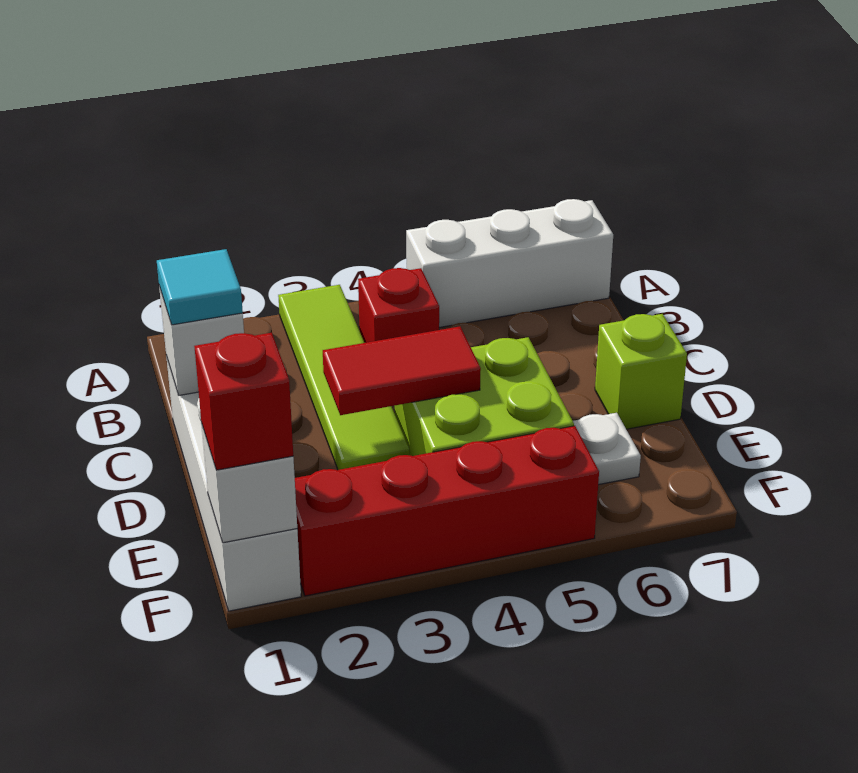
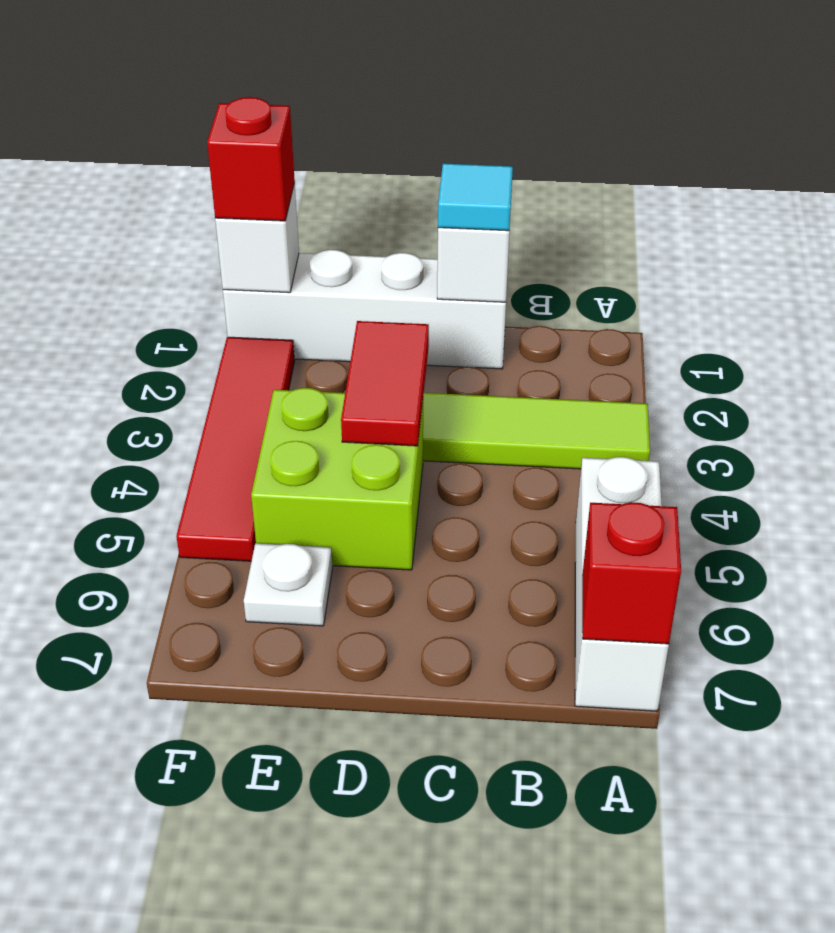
red 1x1 brick [358,268,439,343] -> red 1x1 brick moved to [582,502,681,644]
lime 1x1 brick [595,314,687,429] -> none
red 1x4 brick [295,426,599,596] -> red 1x4 tile [176,337,294,561]

